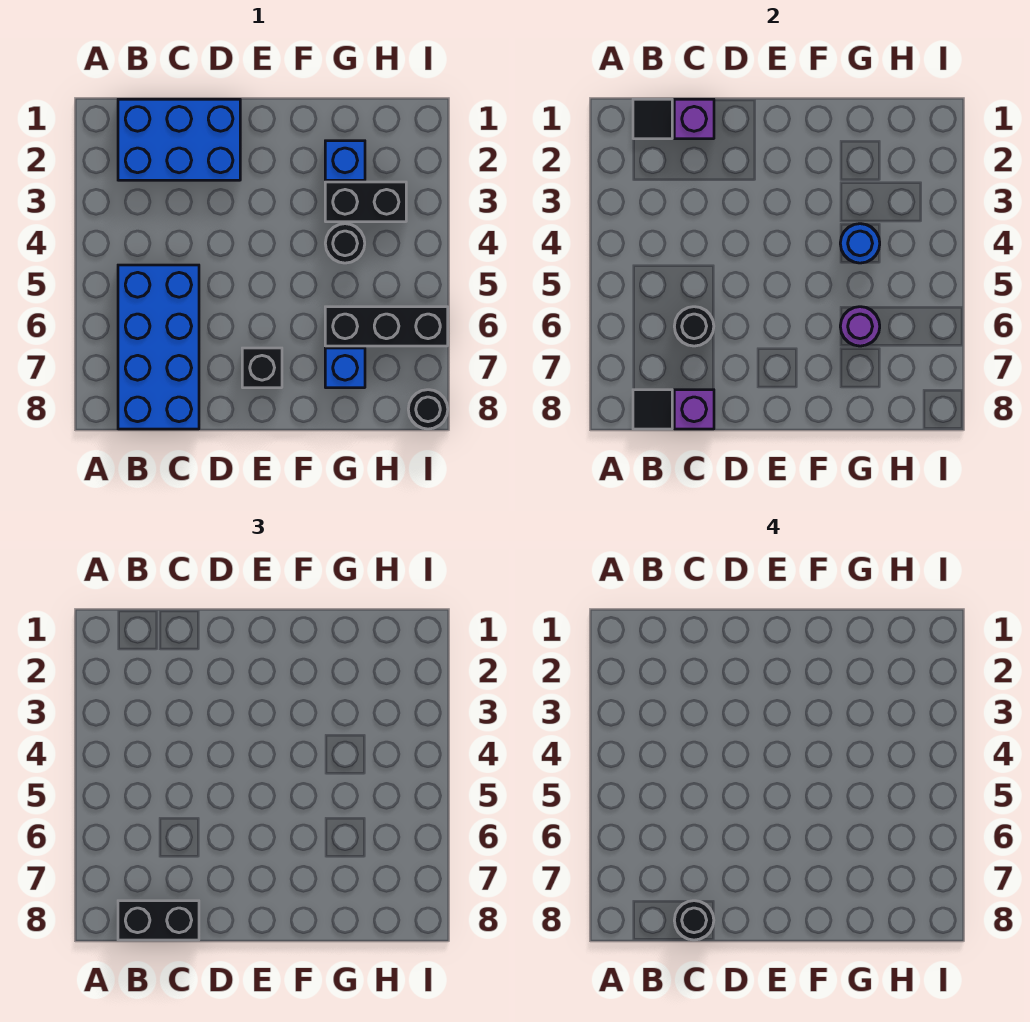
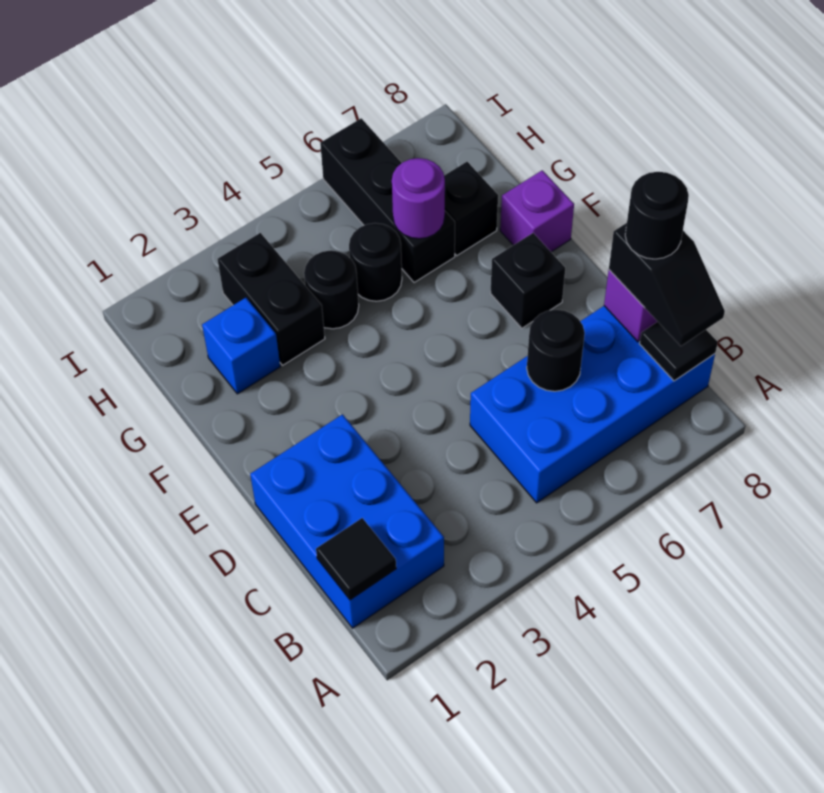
black 1x2 brick [118,901,199,940] -> black 1x2 slope [609,223,725,346]
purple 1x1 brick [674,99,714,139] -> purple 1x1 brick moved to [500,170,574,252]
blue 1x1 round brick [840,224,880,263] -> none
blue 1x1 brick [325,348,365,388] -> black 1x1 brick [444,162,498,256]
black 1x1 round brick [408,390,448,429] -> black 1x1 round brick moved to [349,223,402,301]

